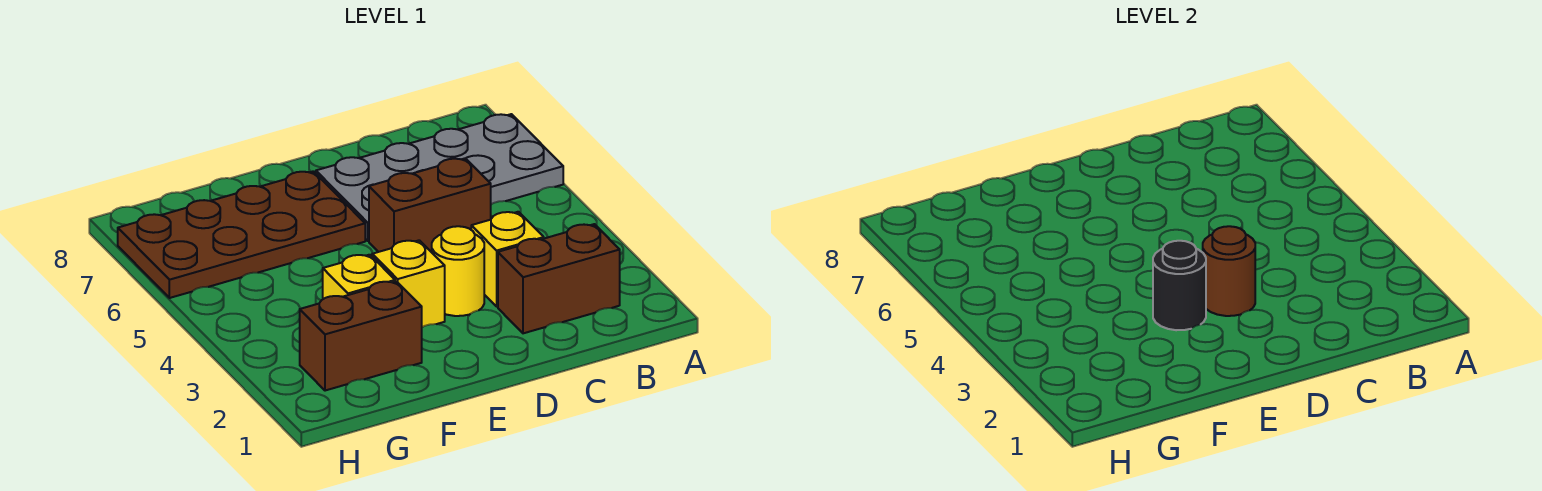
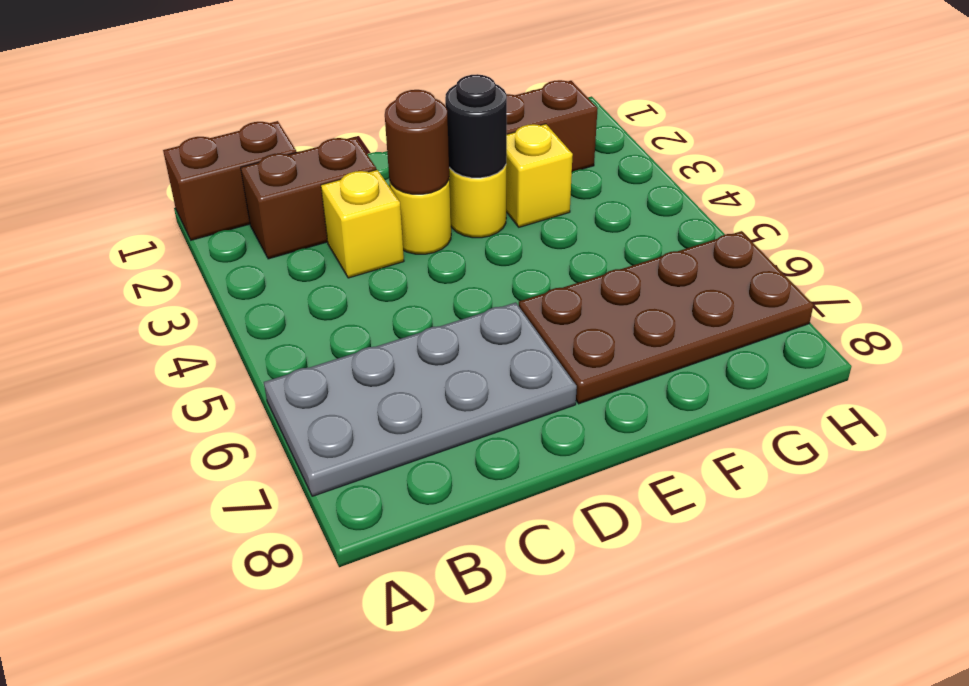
brown 1x2 brick [369,158,491,252] -> brown 1x2 brick moved to [163,121,296,240]
yellow 1x1 brick [372,240,445,327] -> yellow 1x1 round brick [449,165,506,238]

